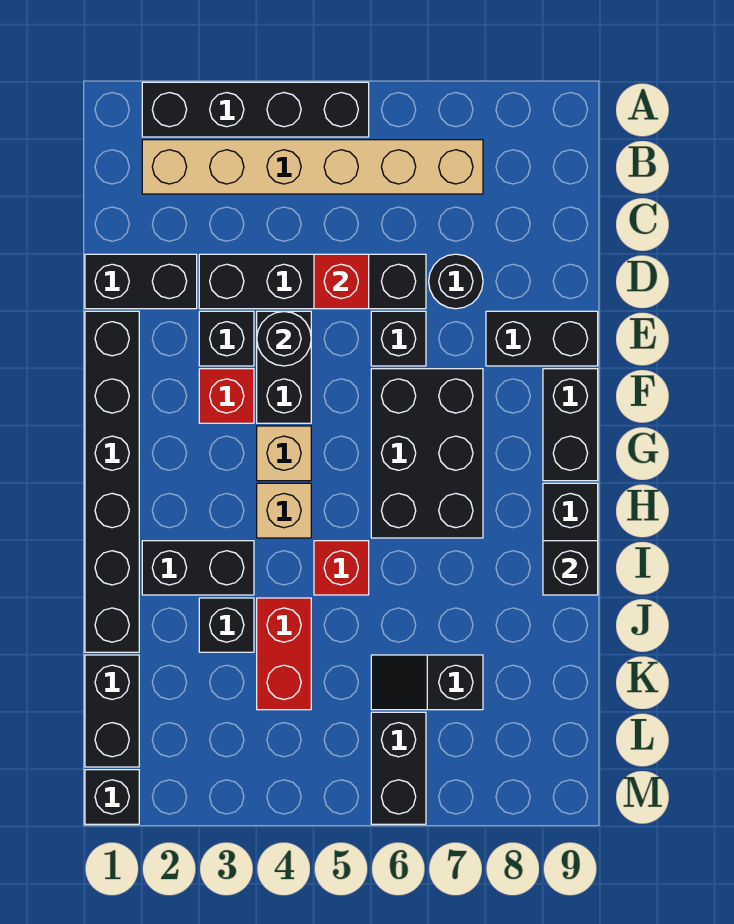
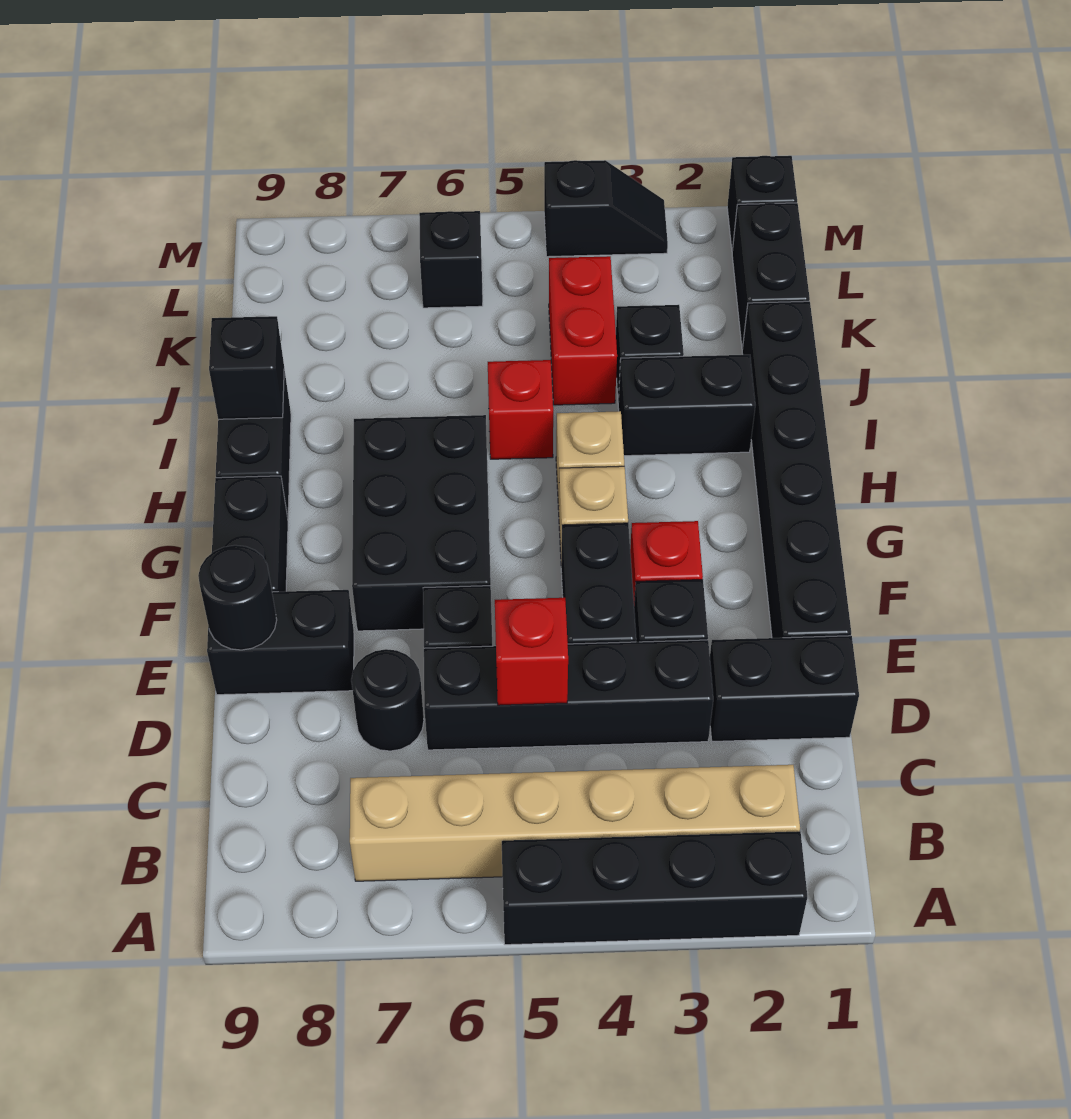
black 1x1 round brick [257,311,311,366] -> black 1x1 round brick moved to [198,545,277,650]
black 1x2 slope [371,655,483,710] -> black 1x2 slope moved to [544,160,668,257]
black 1x2 brick [371,712,426,824] -> black 1x1 brick [419,211,483,308]

